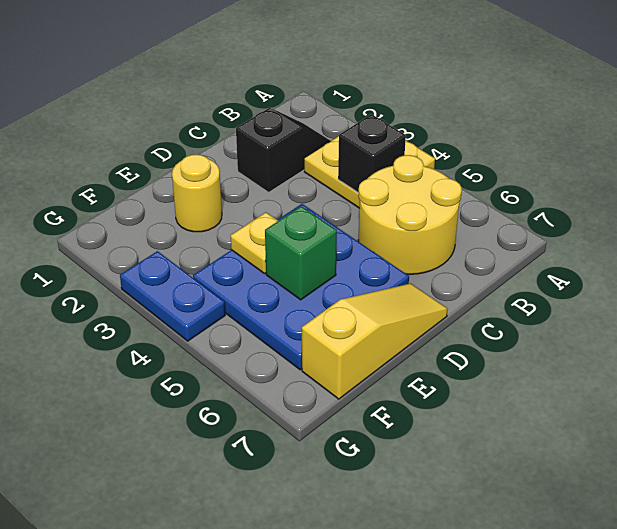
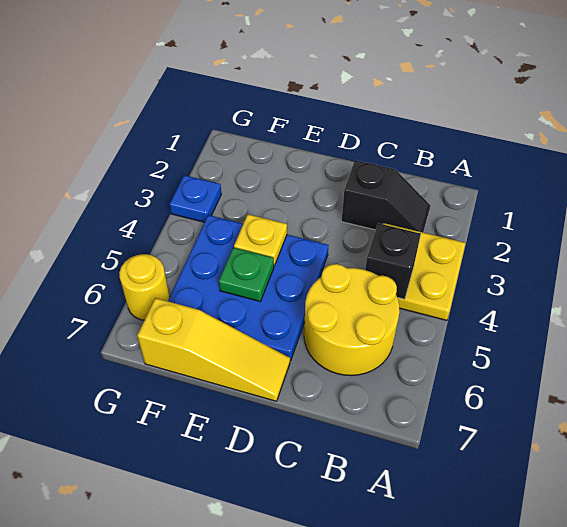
yellow 1x1 round brick [172,154,222,232] -> yellow 1x1 round brick moved to [119,254,170,320]
green 1x1 brick [265,206,337,300] -> green 1x1 plate [219,248,274,302]
blue 1x2 plate [120,251,225,341] -> blue 1x1 plate [169,175,221,222]

